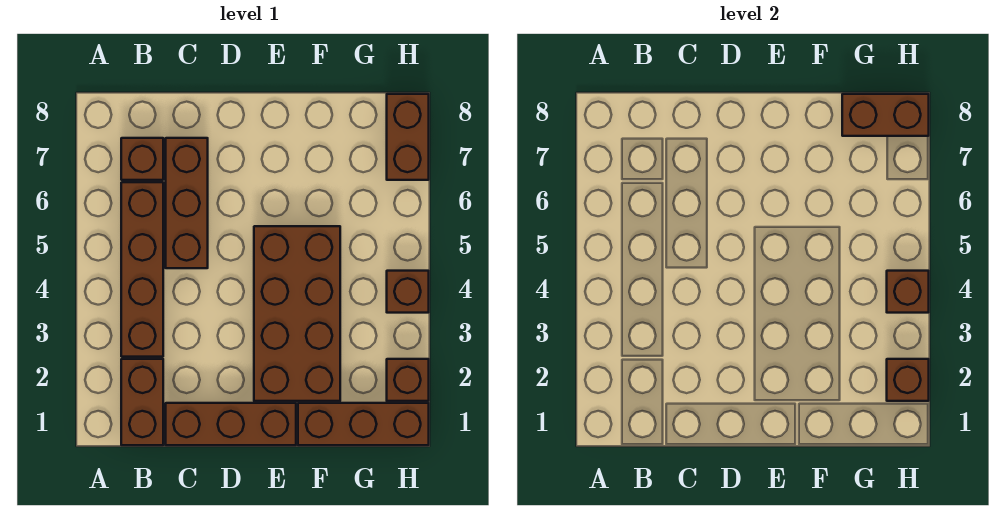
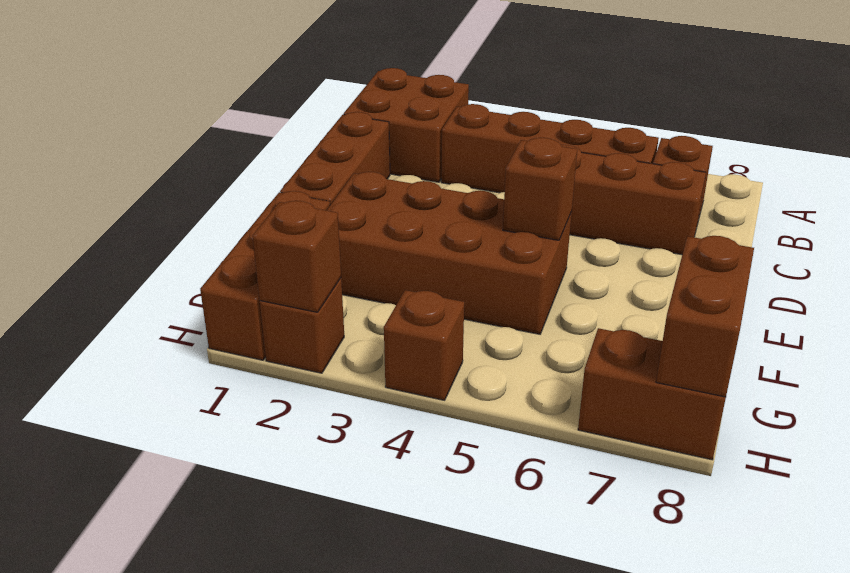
brown 1x2 brick [121,359,163,445] -> brown 2x2 brick [344,68,469,182]
brown 1x1 brick [887,271,929,313] -> brown 1x1 brick moved to [503,138,577,240]

